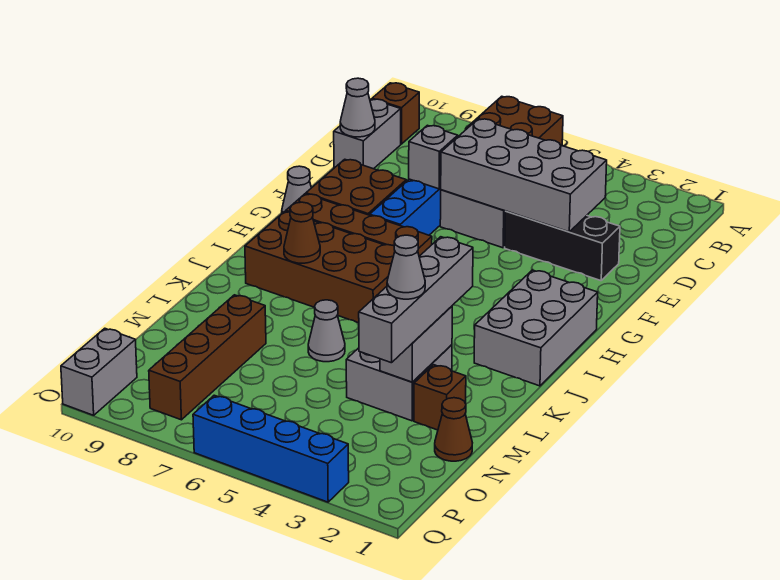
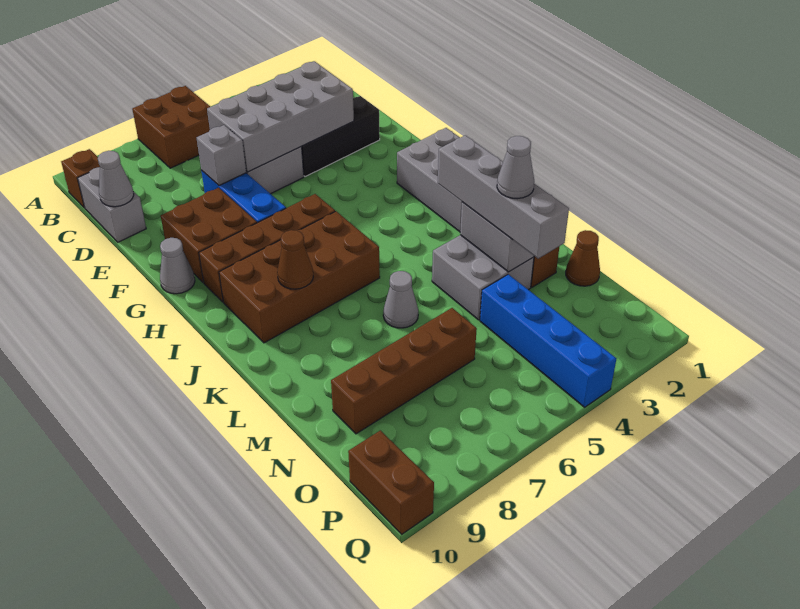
brown 1x4 brick [149,295,266,420] -> brown 1x4 brick turned to [331,308,477,434]
grey 1x2 brick [61,328,137,415] -> brown 1x2 brick [348,430,434,534]
blue 1x4 brick [193,395,349,502] -> blue 1x4 brick turned to [480,274,616,407]

